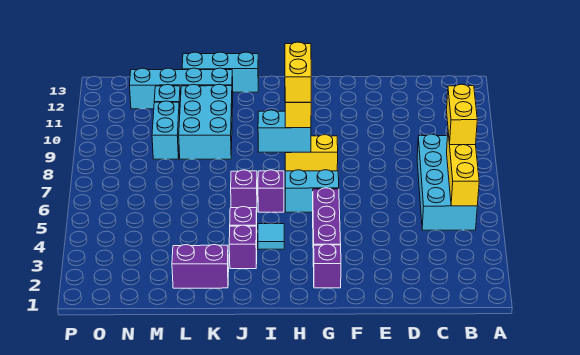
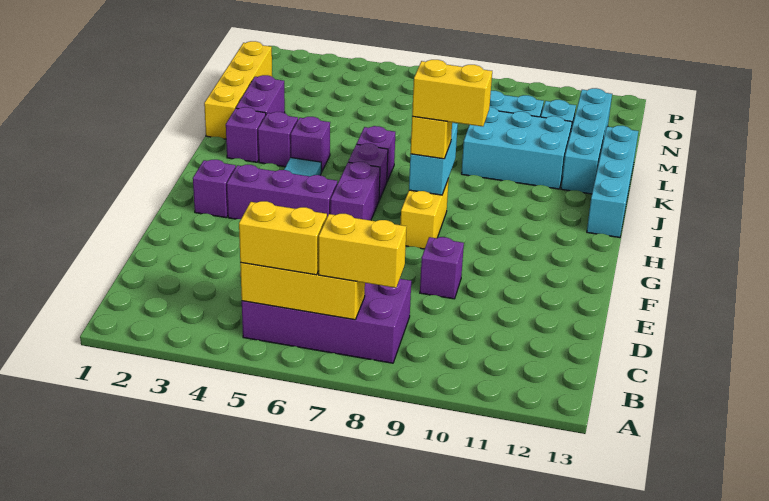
cyan 2x4 brick [417,134,477,230] -> purple 2x4 brick [242,279,411,363]
none -> yellow 1x2 brick [239,201,327,275]
none -> purple 1x1 brick [420,237,464,299]
cyan 1x2 brick [285,170,339,212] -> purple 1x2 brick [330,162,380,220]
none -> purple 1x1 brick [226,107,266,162]
cyan 1x3 brick [182,52,259,92] -> cyan 1x4 brick [587,126,638,238]
none -> yellow 1x4 brick [204,41,272,139]

